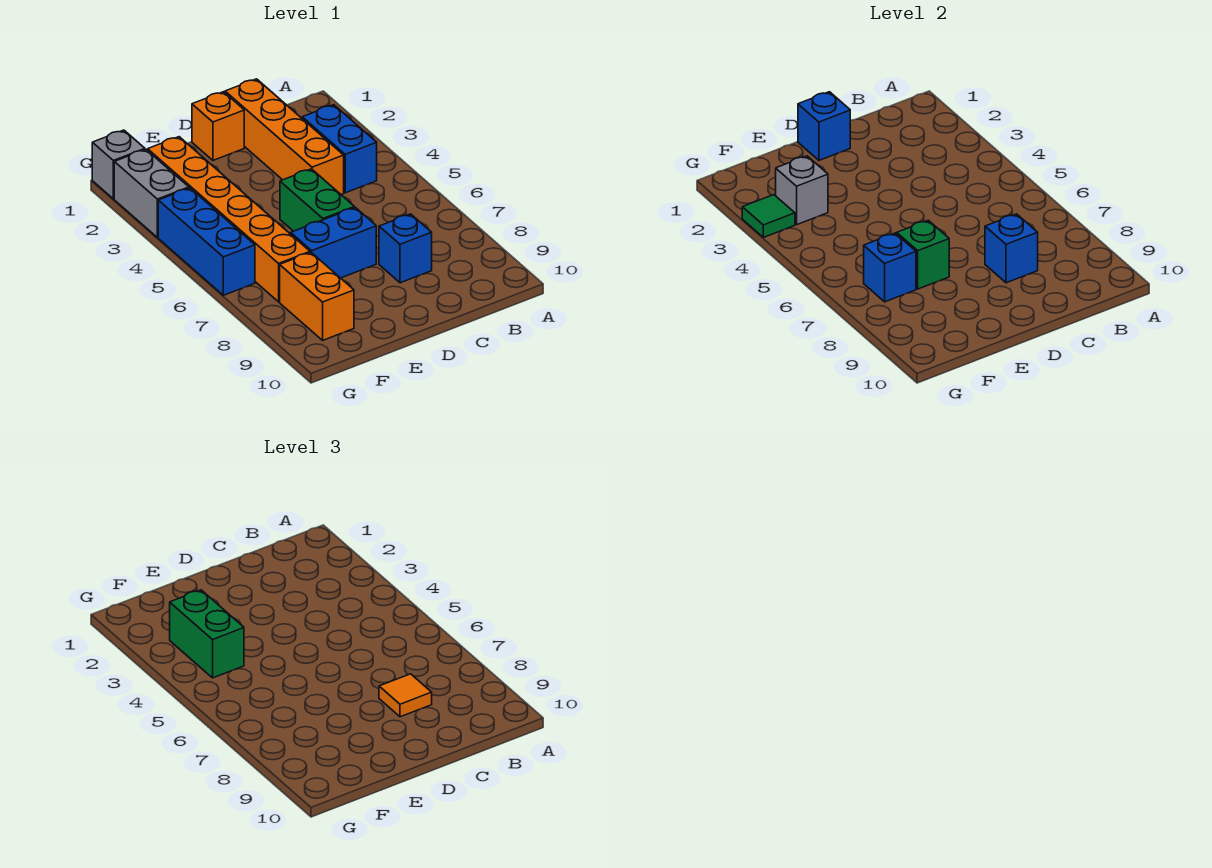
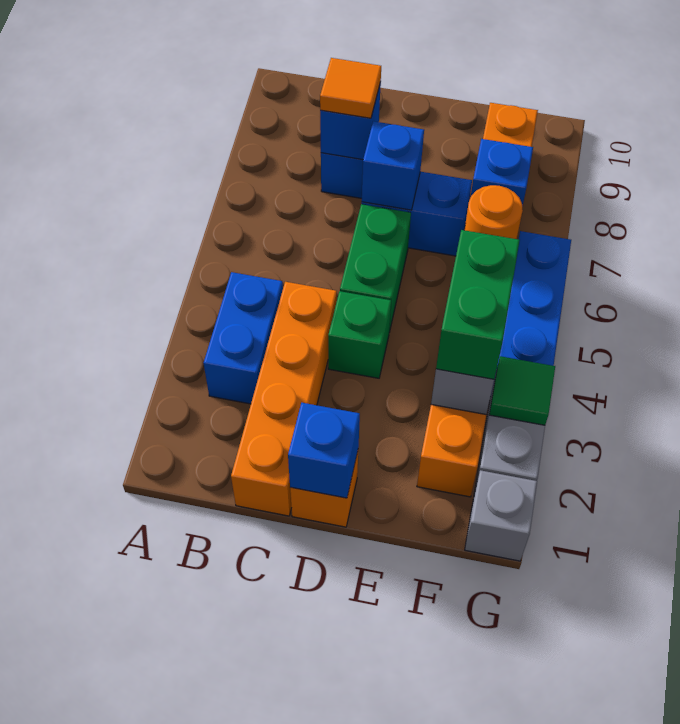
none -> blue 1x1 brick [362,121,424,210]
green 1x1 brick [897,220,949,289] -> green 1x1 brick moved to [328,291,391,378]
none -> orange 1x1 round brick [465,185,523,239]

